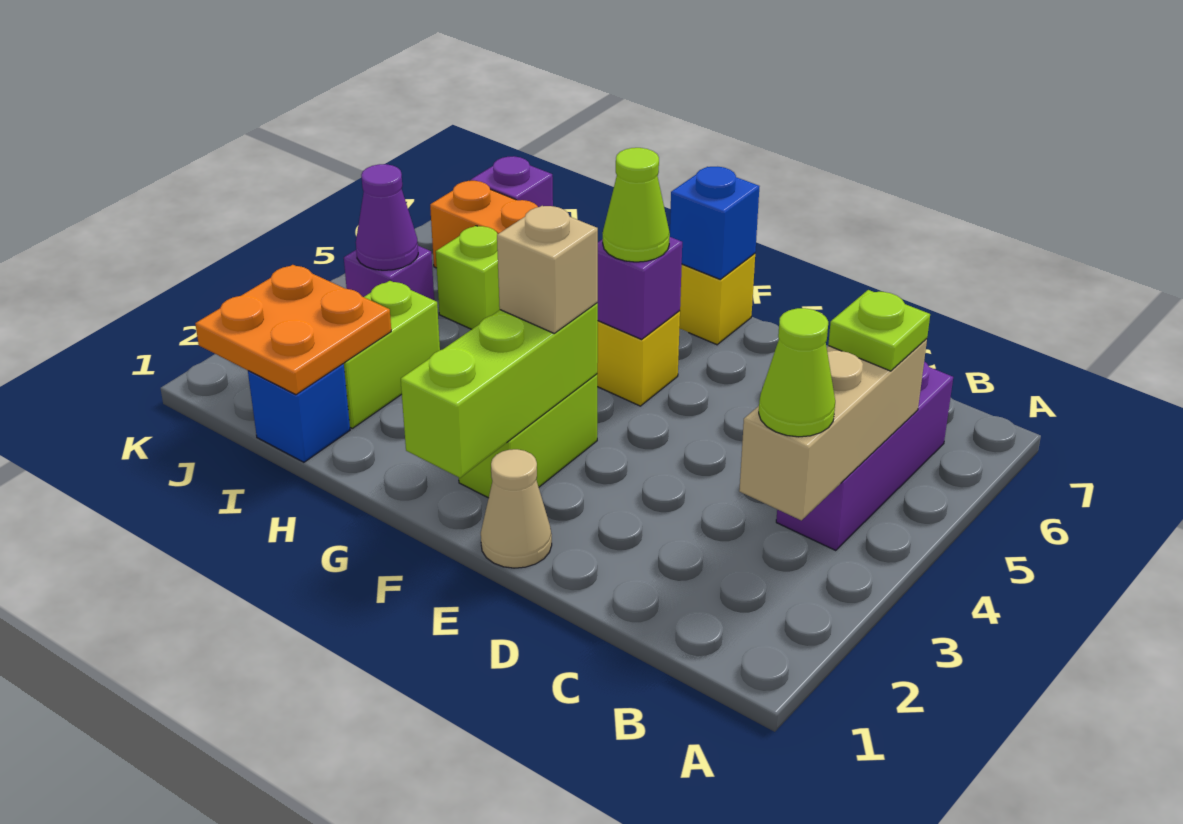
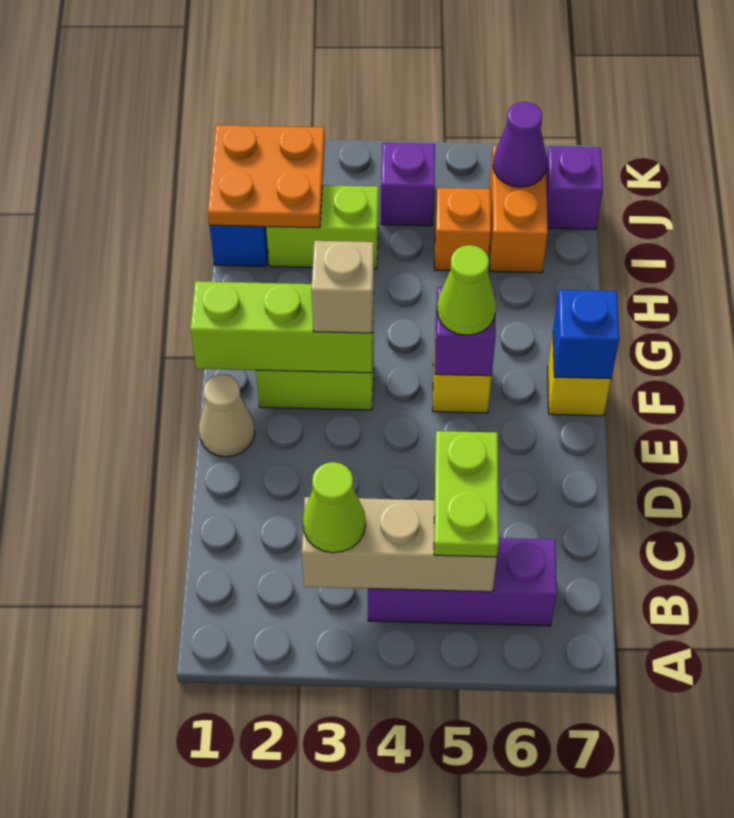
lime 1x1 plate [828,290,930,371] -> lime 1x2 plate [434,431,499,557]
lime 1x1 brick [436,226,500,329] -> orange 1x1 brick [435,188,491,271]
purple 1x1 cone [356,164,418,270] -> purple 1x1 cone moved to [493,102,547,187]

